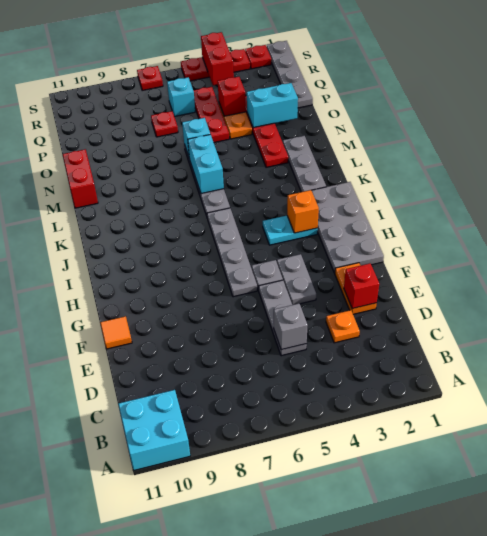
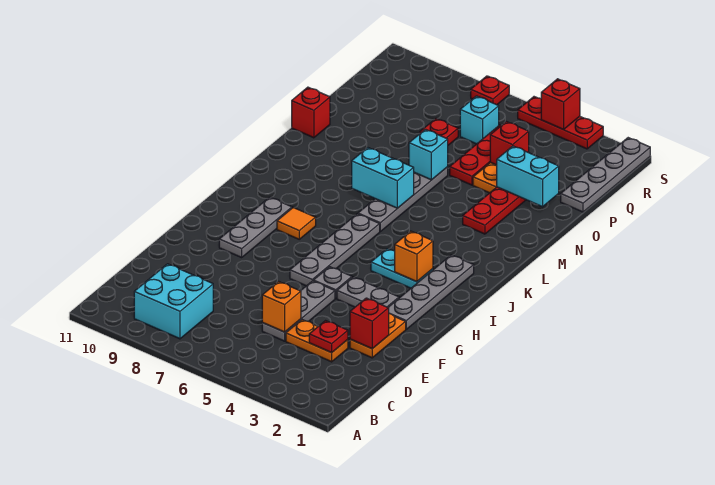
cyan 2x2 brick [119,390,190,470] -> cyan 2x2 brick moved to [134,264,213,339]
orange 1x1 plate [326,310,360,343] -> orange 1x2 plate [286,320,348,362]
grey 1x1 brick [274,303,308,350] -> orange 1x1 brick [262,281,301,332]
grey 1x2 plate [277,254,316,305] -> grey 1x2 plate turned to [337,277,399,307]
orange 1x1 tile [100,316,132,349] -> orange 1x1 tile moved to [277,208,316,239]
grey 2x4 plate [311,182,384,273] -> grey 1x4 plate [388,255,474,329]
grey 1x3 plate [283,136,326,192] -> grey 1x3 plate moved to [219,197,292,258]
cyan 1x2 brick [188,134,224,194] -> cyan 1x2 brick turned to [352,148,414,208]
red 1x2 brick [63,149,98,208] -> red 1x1 brick [292,87,330,138]
red 1x2 brick [201,32,234,85] -> red 1x1 brick [541,79,580,130]
red 1x1 plate [245,45,271,69] -> red 1x1 plate moved to [309,321,348,353]

